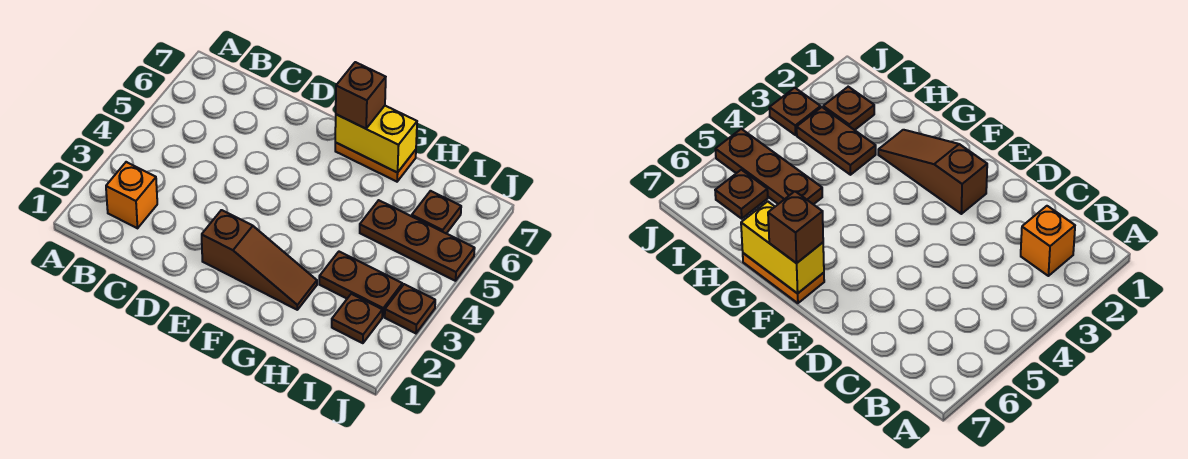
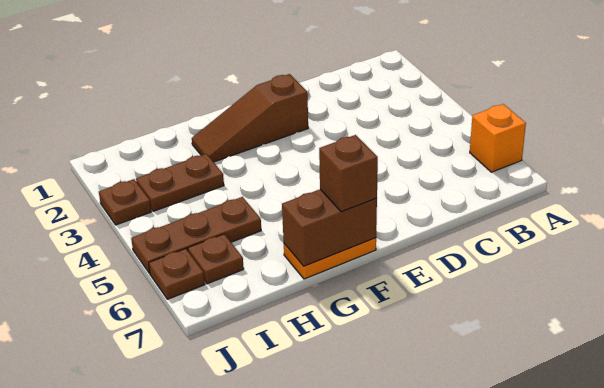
orange 1x1 brick [106,162,157,228] -> orange 1x1 brick moved to [470,104,526,172]
yellow 1x2 brick [335,106,417,173] -> brown 1x2 brick [282,189,377,266]
brown 1x1 plate [332,294,382,343] -> brown 1x1 plate moved to [149,249,205,299]

